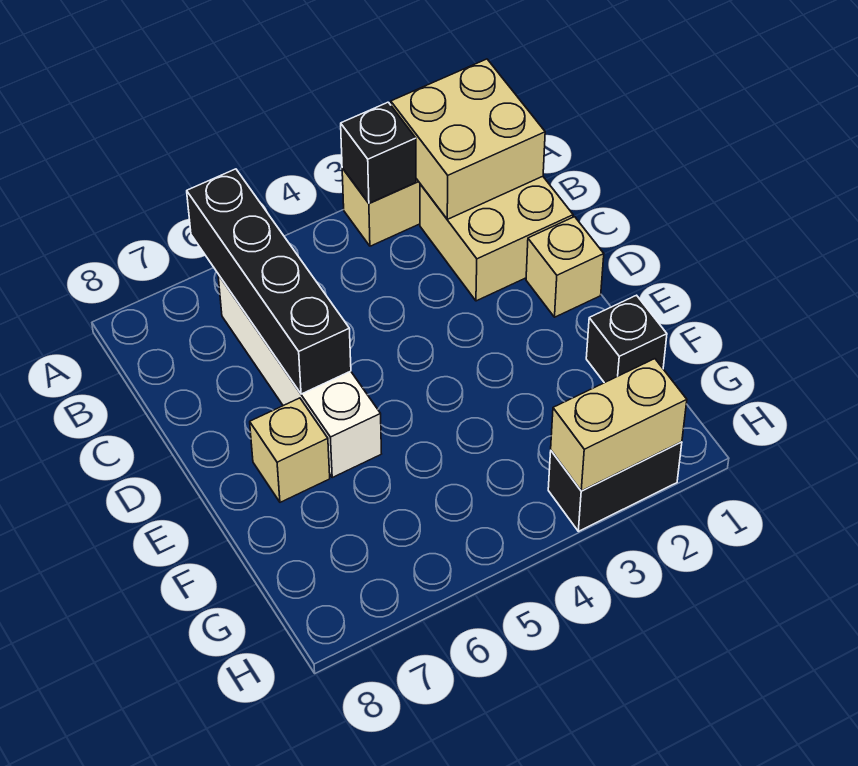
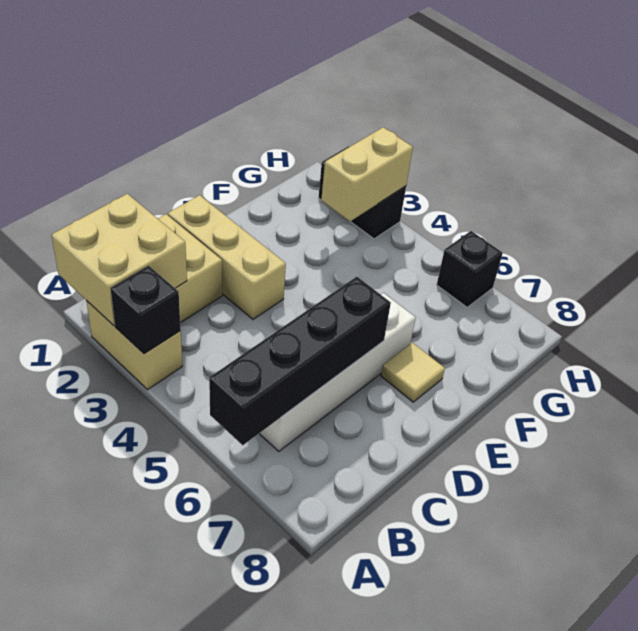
tan 1x1 brick [526,217,604,317] -> tan 1x3 brick [168,195,286,319]
tan 1x1 brick [250,398,330,502] -> tan 1x1 tile [381,343,445,402]
black 1x1 brick [586,295,667,383] -> black 1x1 brick moved to [437,231,503,307]
tan 1x2 brick [551,359,687,491] -> tan 1x2 brick turned to [321,127,413,221]

